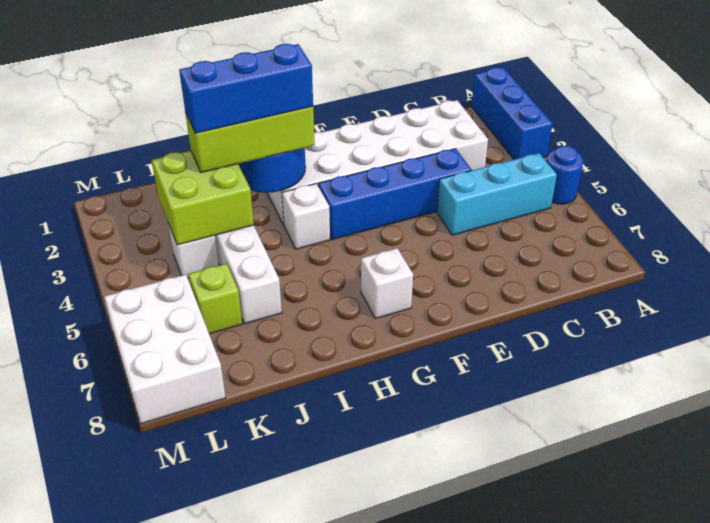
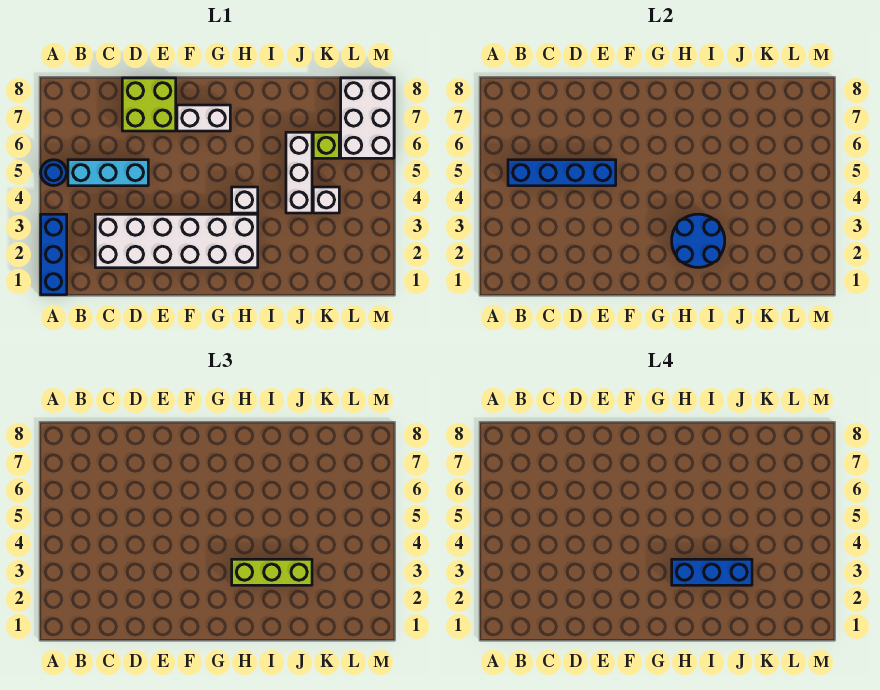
blue 1x4 brick [318,149,471,240] -> blue 1x4 brick moved to [508,160,616,186]
white 1x1 brick [361,248,413,319] -> white 1x2 brick [177,105,230,131]
lime 2x2 brick [152,151,254,245] -> lime 2x2 brick moved to [122,78,176,131]

